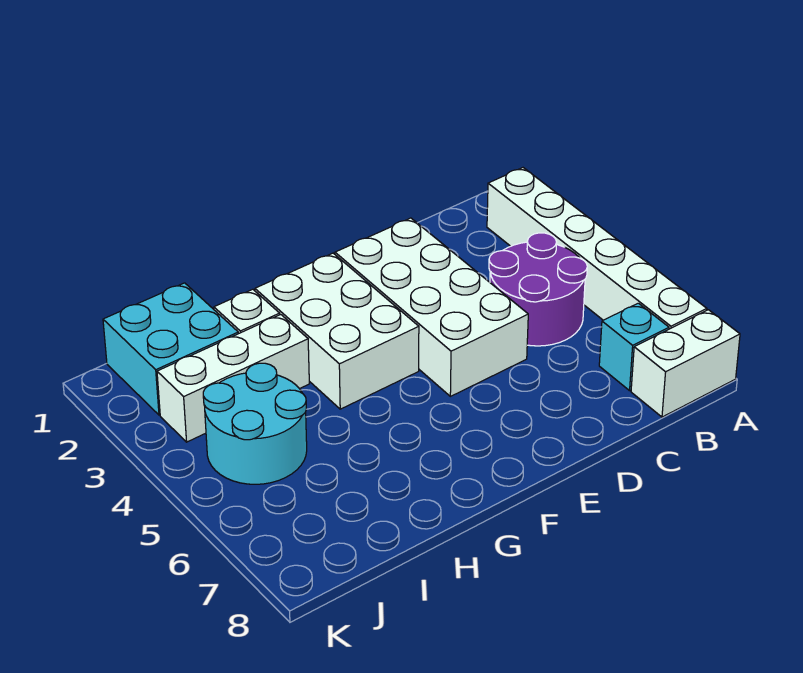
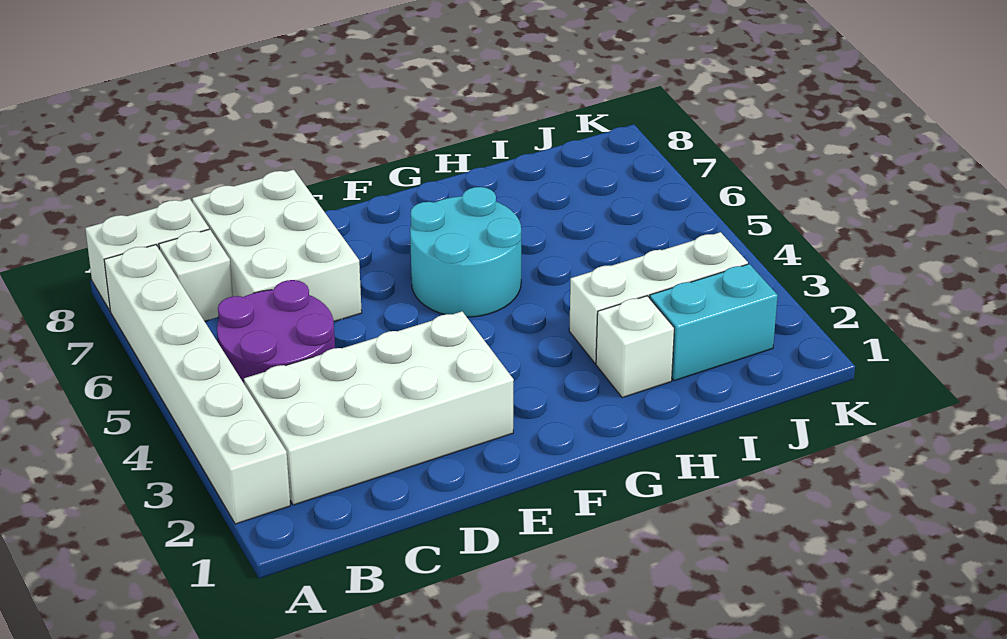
cyan 1x1 brick [599,303,669,391] -> white 1x1 brick [159,229,233,321]
white 2x4 brick [335,218,528,396] -> white 2x4 brick turned to [244,312,514,505]
white 2x3 brick [255,253,419,409] -> white 2x3 brick moved to [192,170,362,322]
cyan 2x2 brick [103,283,238,415] -> cyan 1x2 brick [650,264,778,381]
cyan 2x2 round brick [203,363,307,484] -> cyan 2x2 round brick moved to [410,187,521,317]

